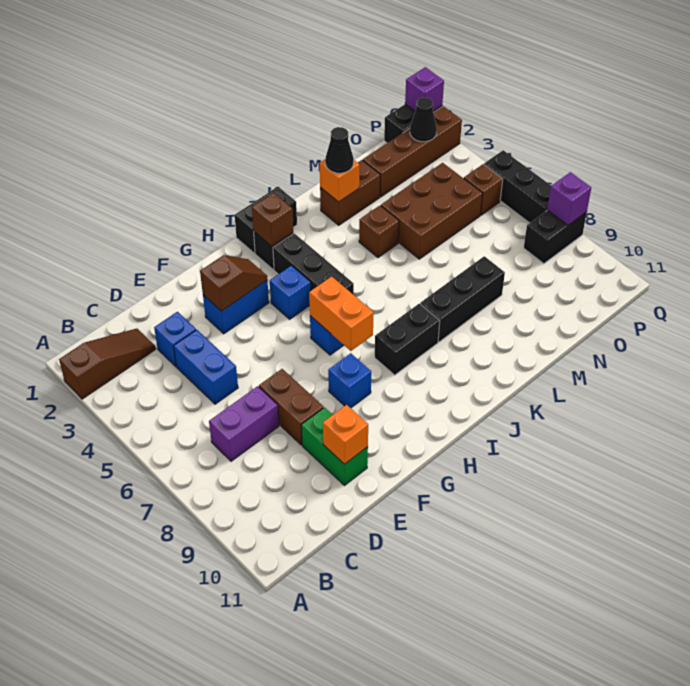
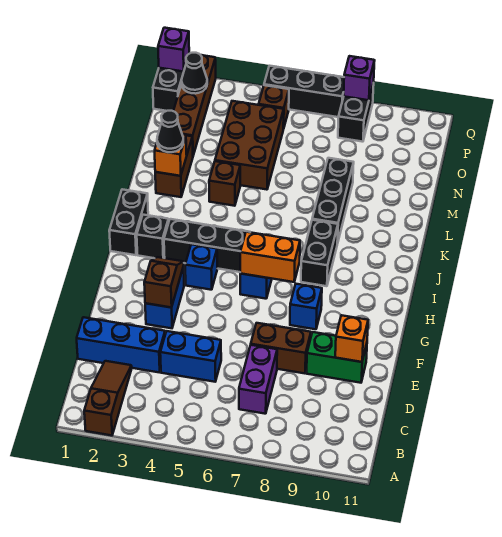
blue 1x1 brick [154,312,196,367] -> blue 1x3 brick [77,317,165,373]
brown 1x1 brick [252,193,293,246] -> none

